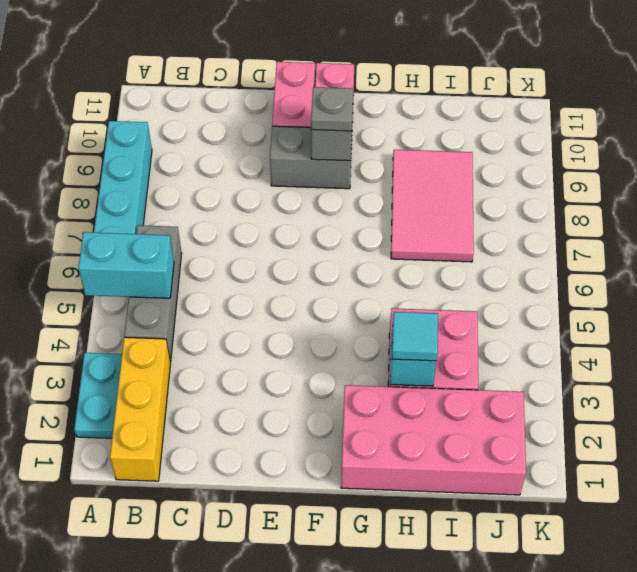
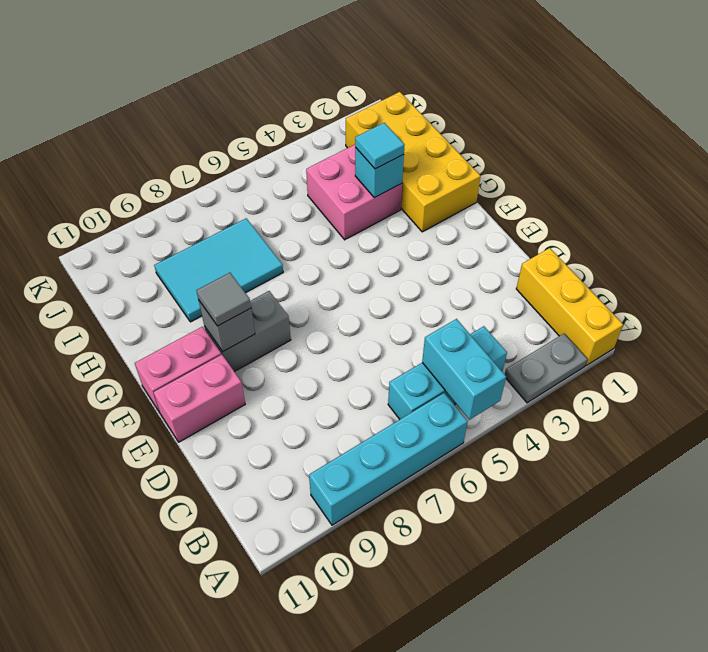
cyan 1x2 plate [74,353,122,438] -> grey 1x2 plate [505,334,587,403]
yellow 1x3 brick [110,337,171,481] -> yellow 1x3 brick turned to [516,248,623,365]
grey 1x3 brick [124,225,182,361] -> cyan 1x3 brick [388,326,507,419]
grey 1x2 brick [270,126,352,189] -> grey 1x2 brick turned to [204,291,291,372]
grey 1x1 plate [311,87,353,131] -> grey 1x1 tile [196,273,251,326]
pink 2x4 brick [341,385,526,495] -> yellow 2x4 brick [346,92,481,232]
pink 2x3 tile [391,150,474,262] -> cyan 2x3 tile [154,218,283,322]

